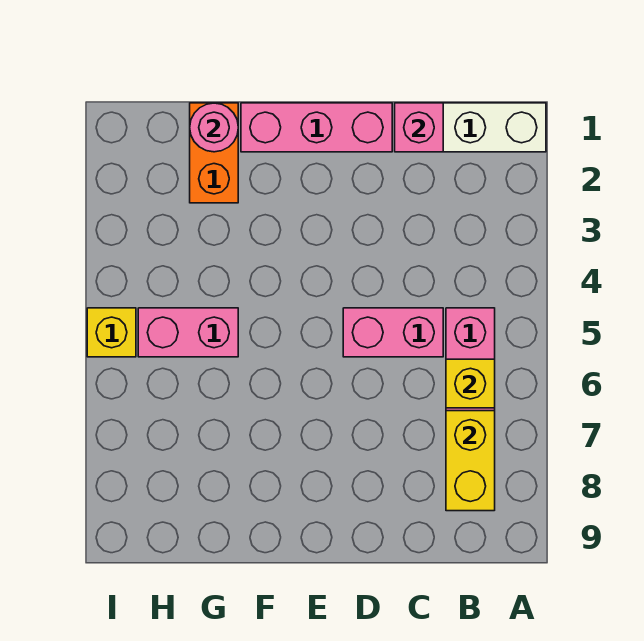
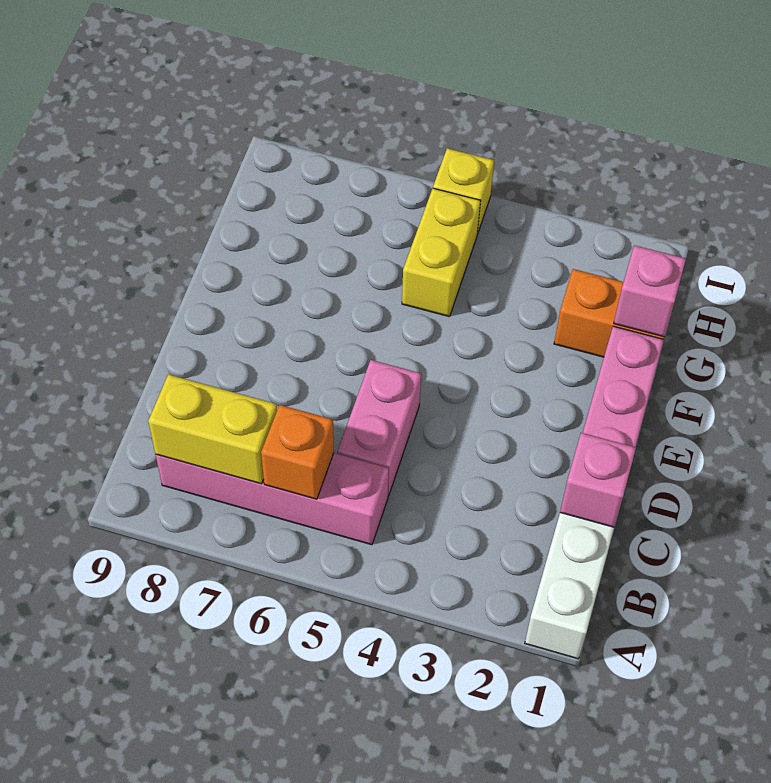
yellow 1x1 brick [446,359,495,408] -> orange 1x1 brick [261,405,334,499]
pink 1x1 round brick [190,103,238,152] -> pink 1x1 brick [614,245,686,337]
pink 1x2 brick [138,308,238,357] -> yellow 1x2 brick [402,188,481,317]

